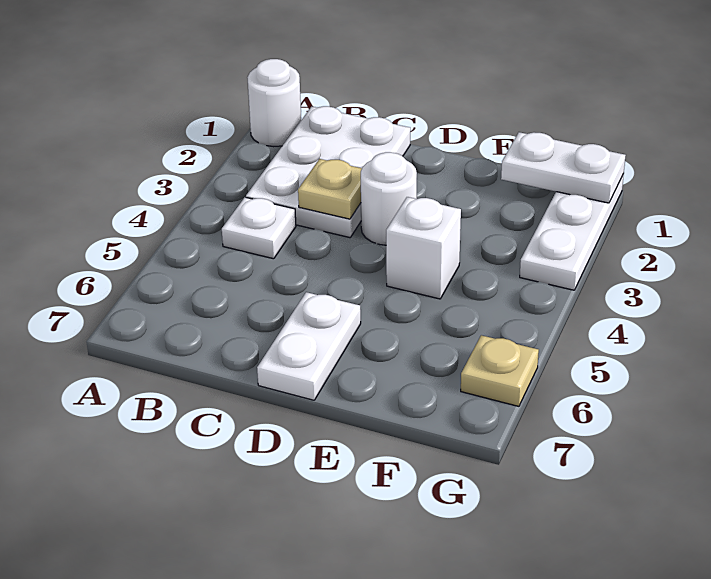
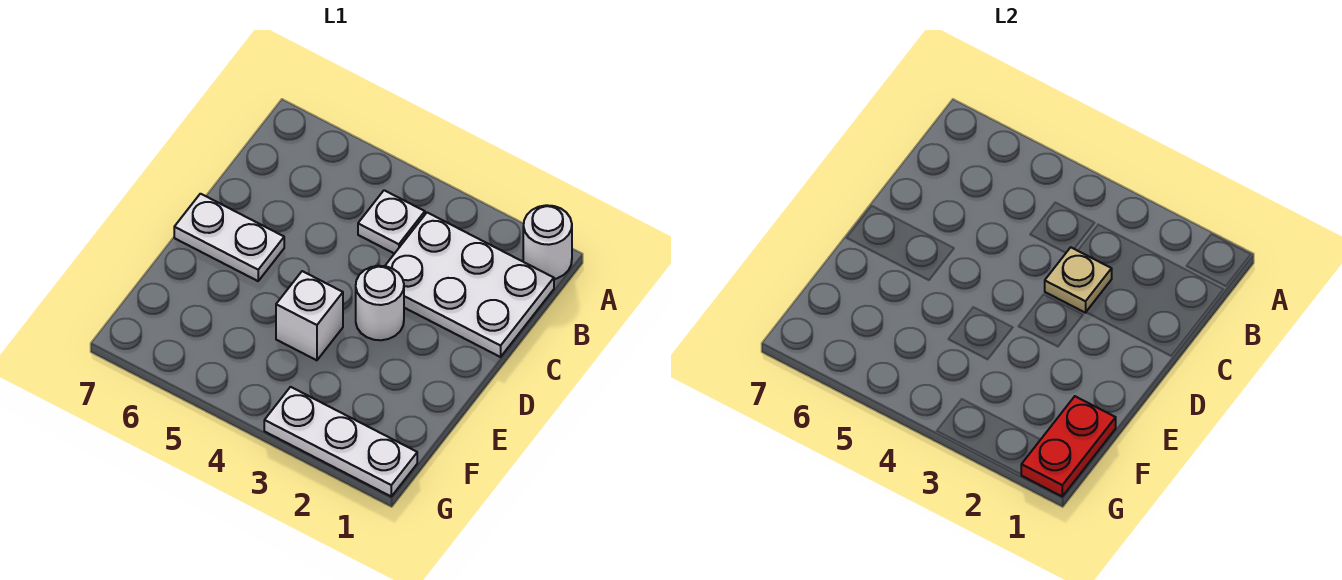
white 1x2 plate [501,132,626,203] -> red 1x2 plate [1021,396,1116,496]
tan 1x1 plate [461,335,539,406] -> none

